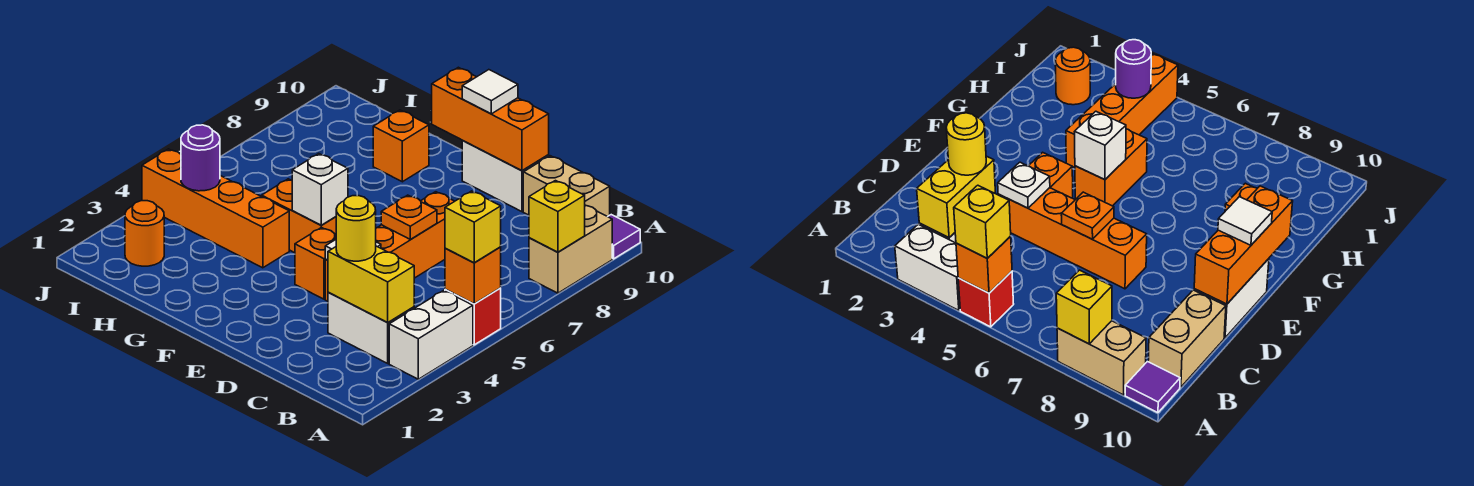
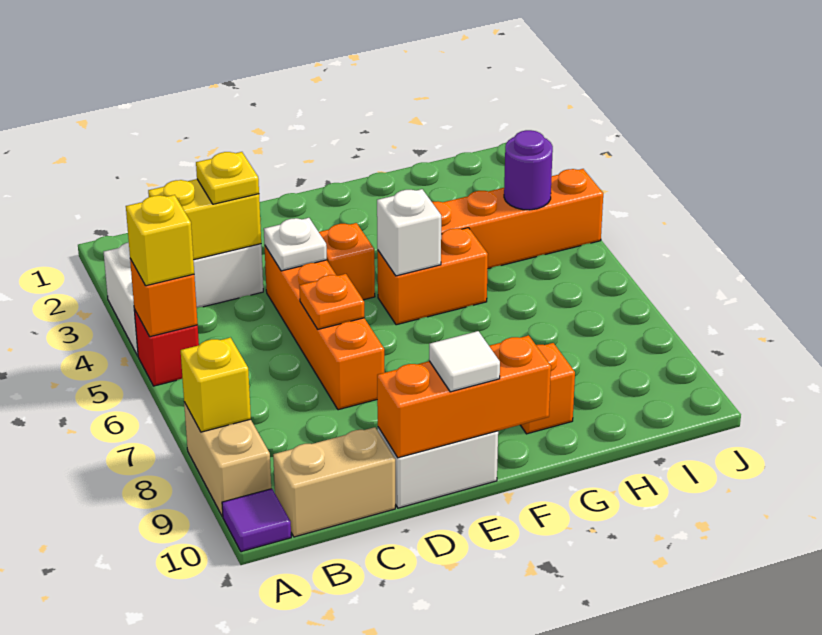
yellow 1x1 round brick [336,196,376,261] -> yellow 1x1 plate [196,152,259,204]
orange 1x1 round brick [125,201,164,266] -> none

